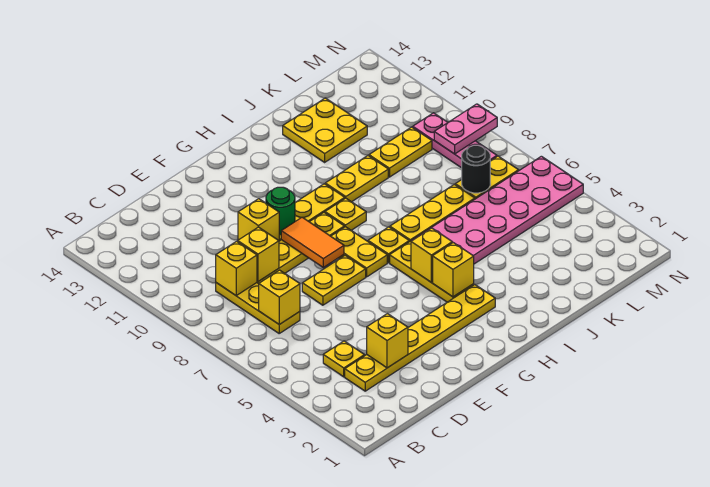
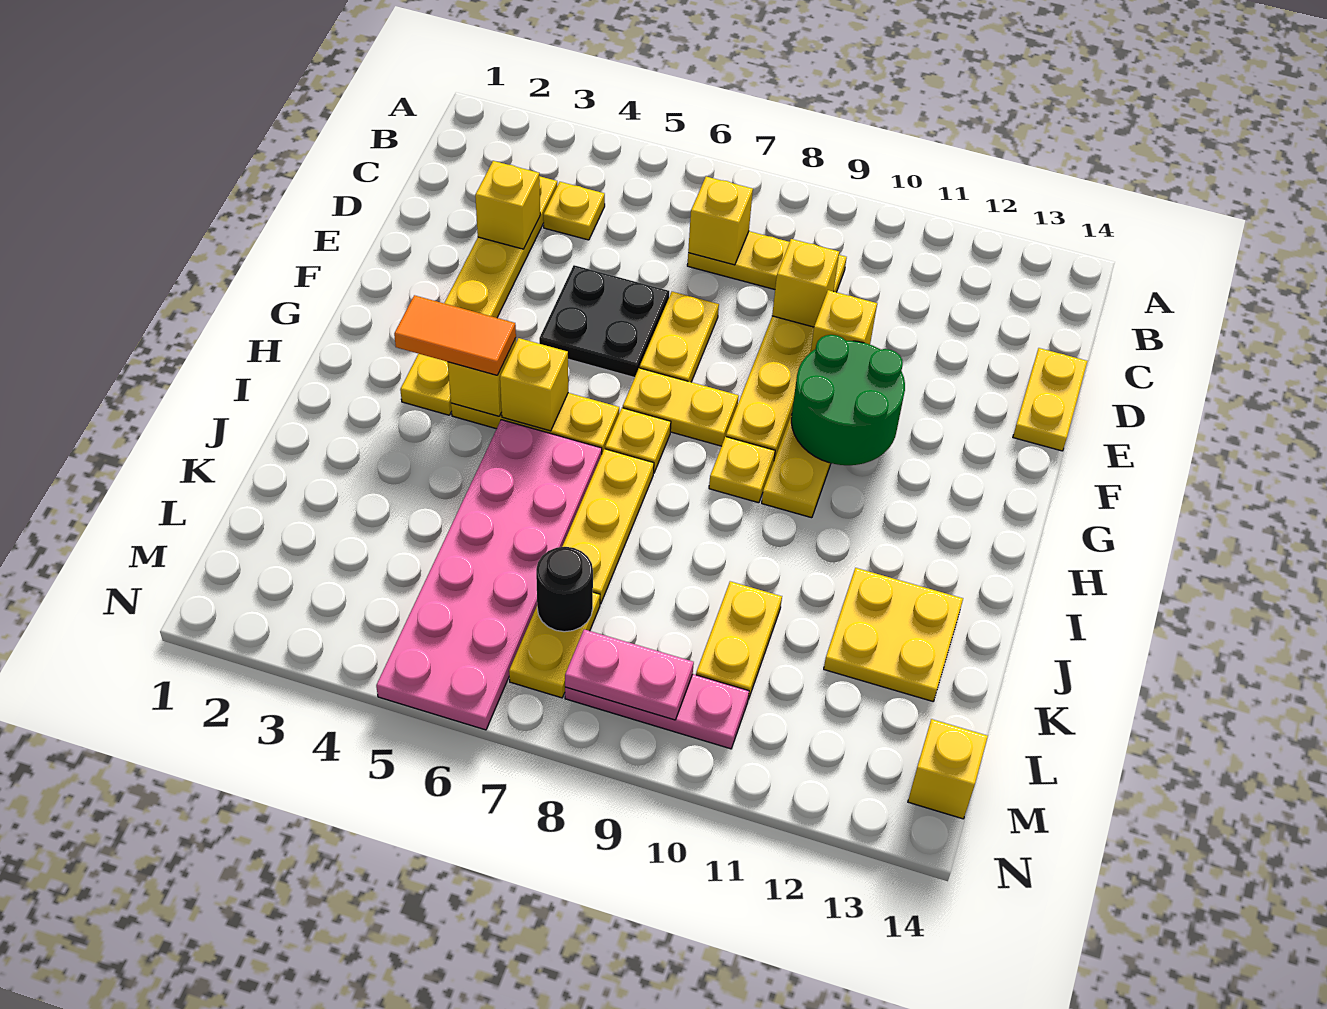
yellow 1x1 brick [216,241,257,295] -> yellow 1x1 brick moved to [908,719,988,819]
none -> black 2x2 plate [539,265,669,378]
orange 1x2 tile [281,217,344,267] -> orange 1x2 tile moved to [394,295,516,375]
green 1x1 round brick [266,187,295,235] -> green 2x2 round brick [791,335,905,465]
yellow 1x2 plate [325,156,388,202] -> yellow 1x2 plate moved to [1013,348,1087,451]
pink 1x2 plate [434,104,497,154] -> pink 1x2 plate turned to [565,629,694,720]

